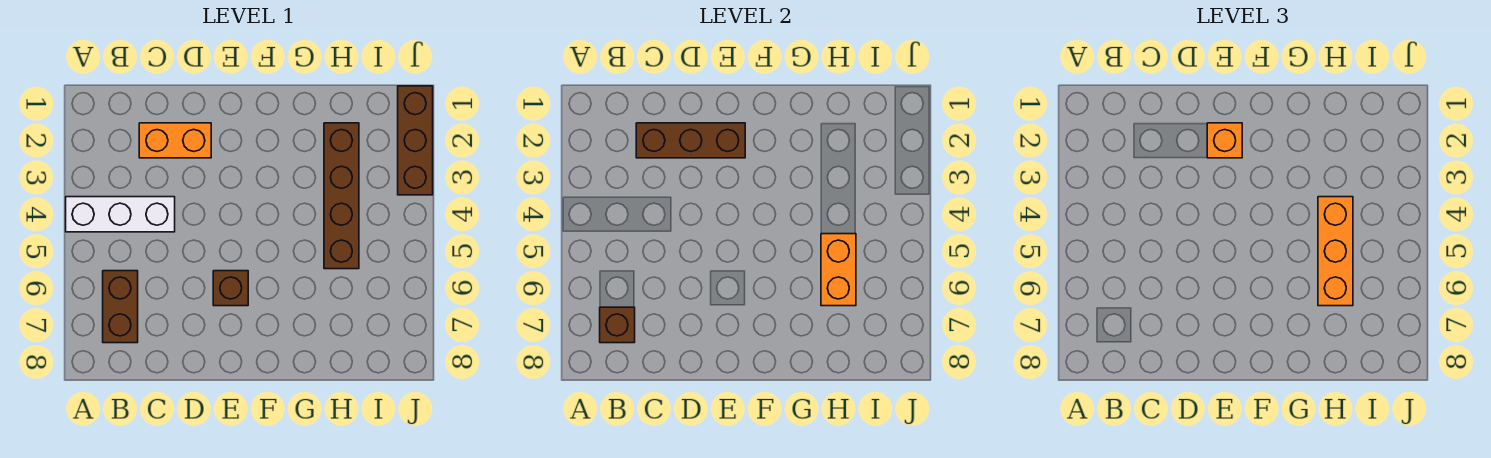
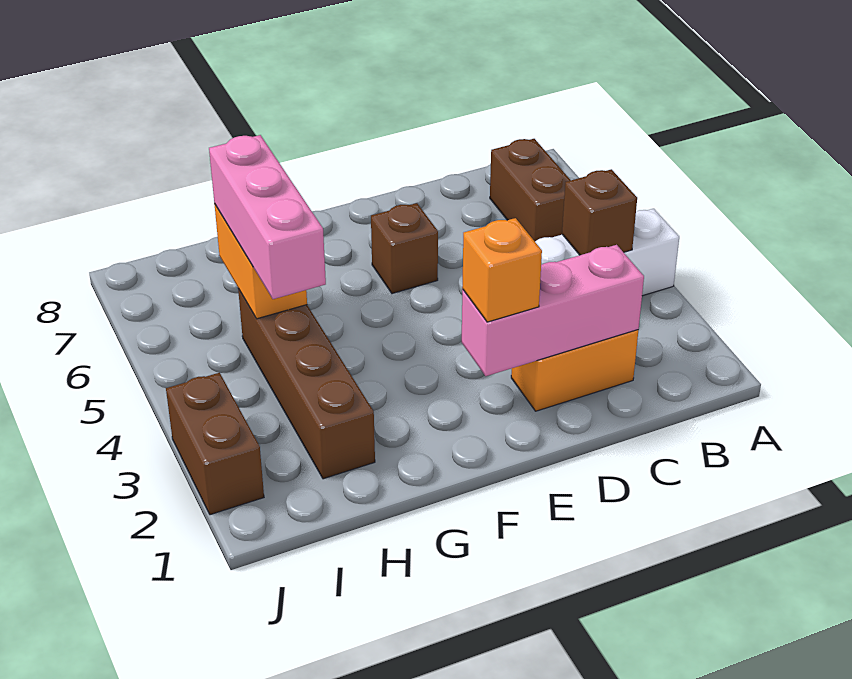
brown 1x1 brick [600,307,635,343] -> brown 1x1 brick moved to [562,169,637,255]
brown 1x3 brick [636,123,745,158] -> pink 1x3 brick [462,245,644,376]
orange 1x3 brick [1318,197,1353,306] -> pink 1x3 brick [209,135,326,299]
brown 1x3 brick [398,86,433,195] -> brown 1x2 brick [166,373,264,515]

